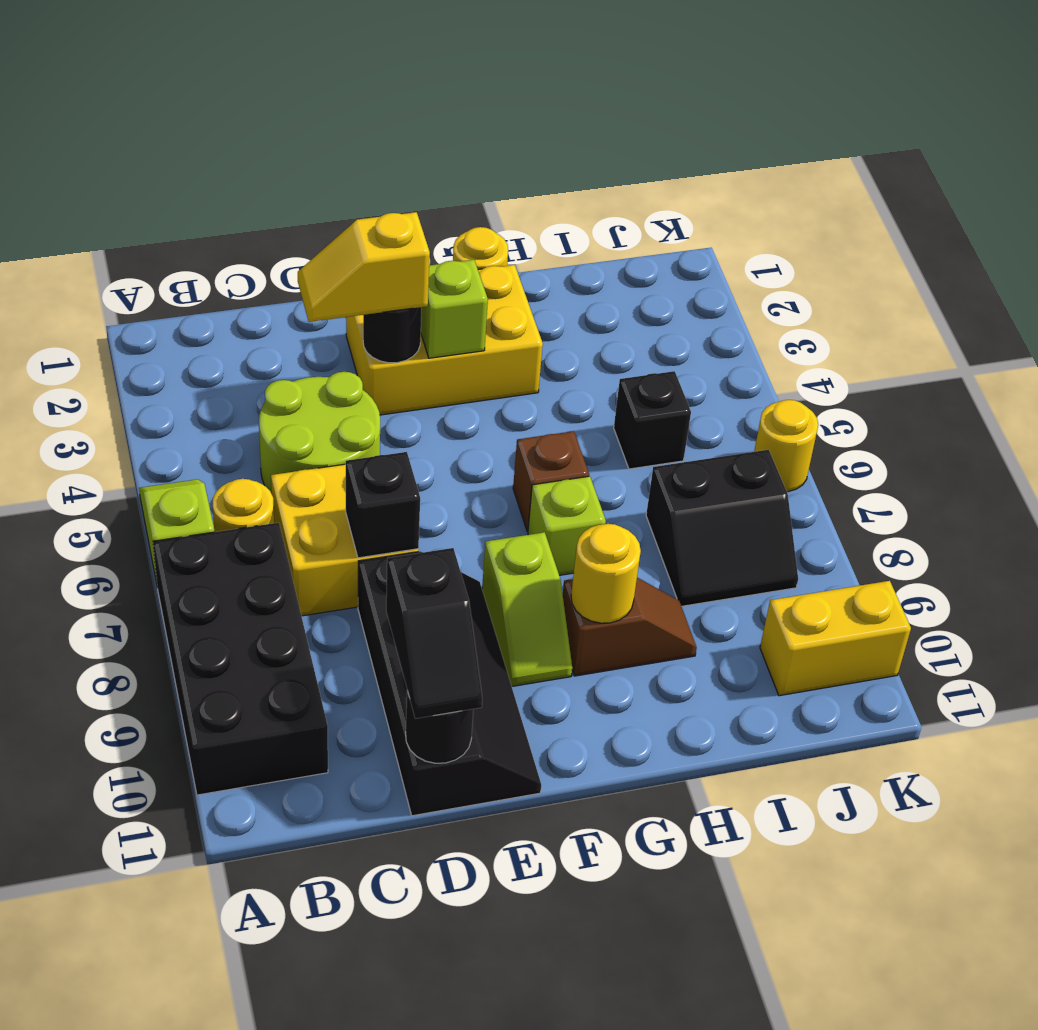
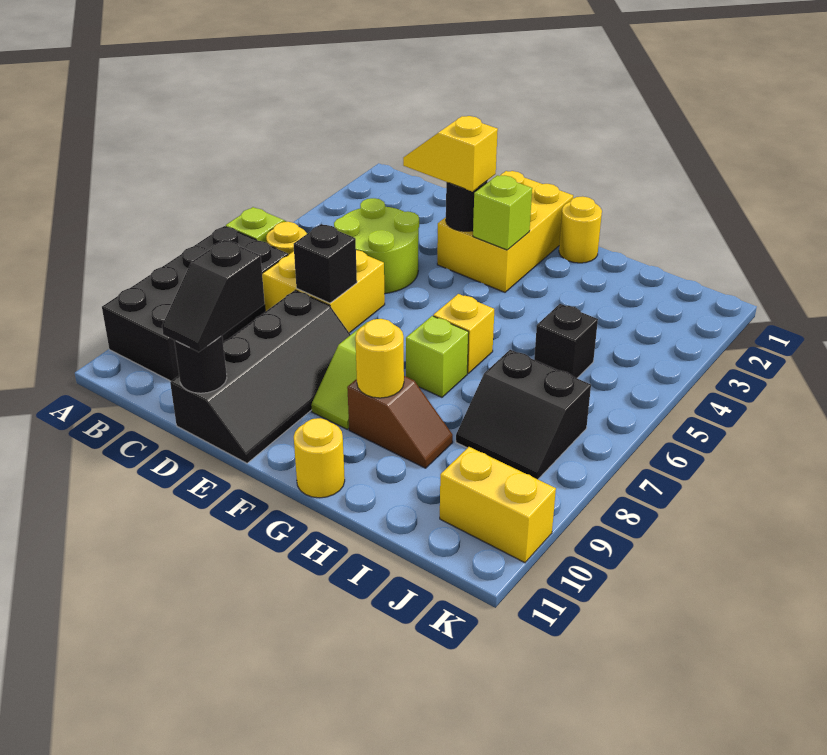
yellow 2x3 brick [346,265,543,415] -> yellow 2x3 brick turned to [437,171,573,292]
brown 1x1 brick [513,431,589,531] -> yellow 1x1 brick [433,294,494,373]
yellow 1x1 round brick [754,400,818,492] -> yellow 1x1 round brick moved to [294,418,345,498]

